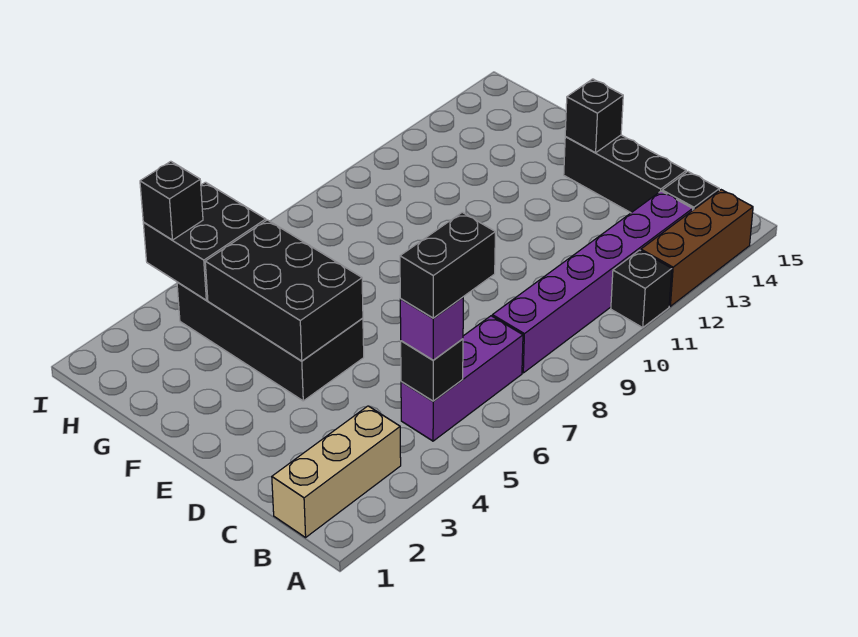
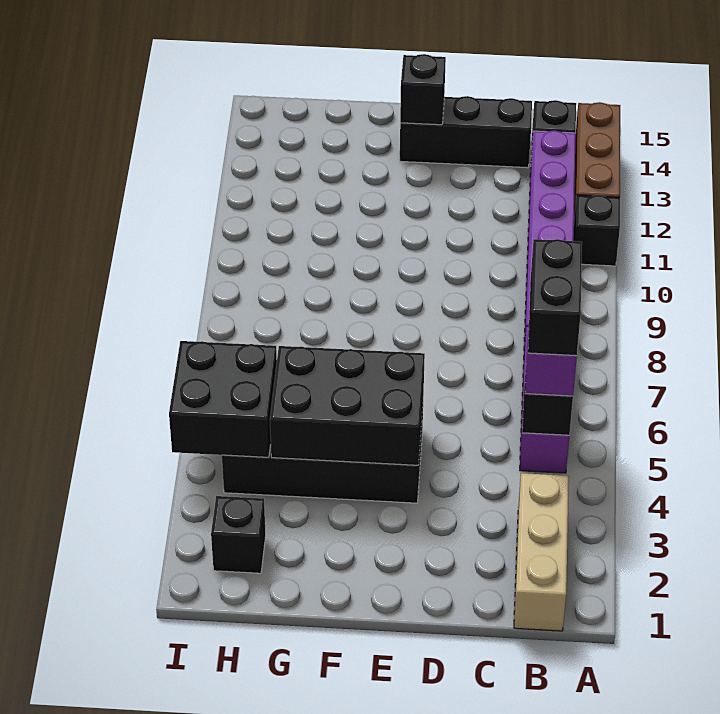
black 1x1 brick [140,161,203,240] -> black 1x1 brick moved to [211,496,266,573]

